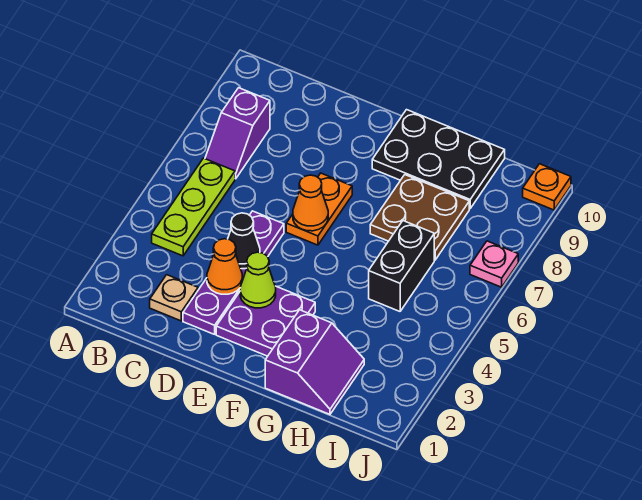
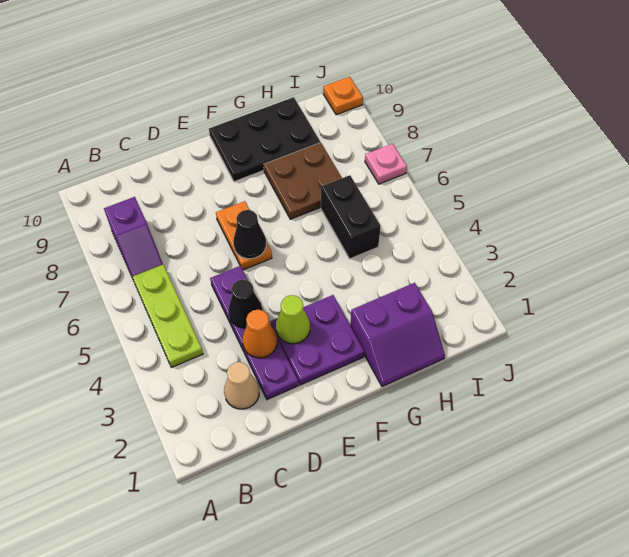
tan 1x1 plate [150,275,198,321] -> tan 1x1 cone [224,362,259,409]
orange 1x1 cone [293,175,328,231] -> black 1x1 cone [233,210,266,259]
purple 2x2 slope [265,310,364,414] -> purple 2x2 slope turned to [350,283,445,386]

